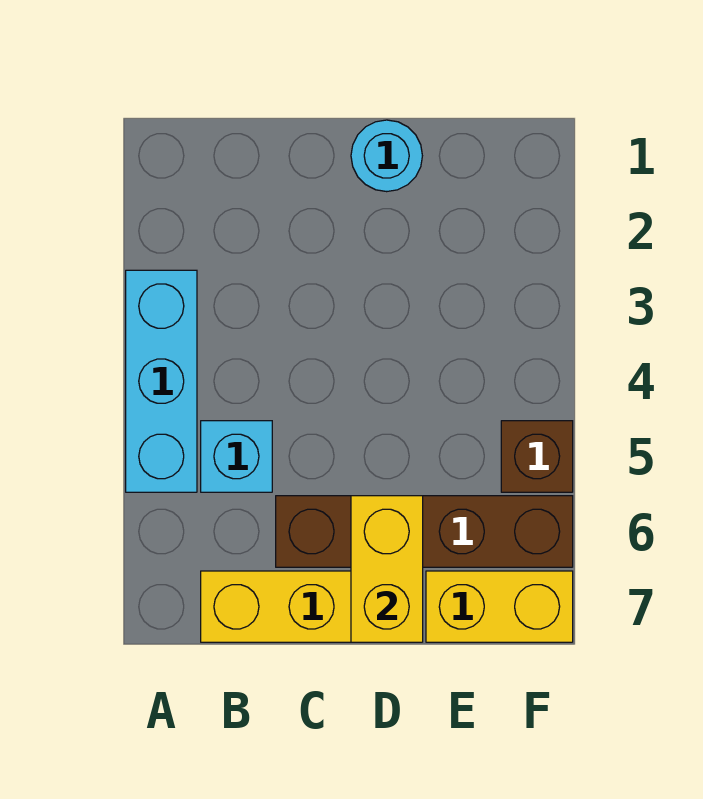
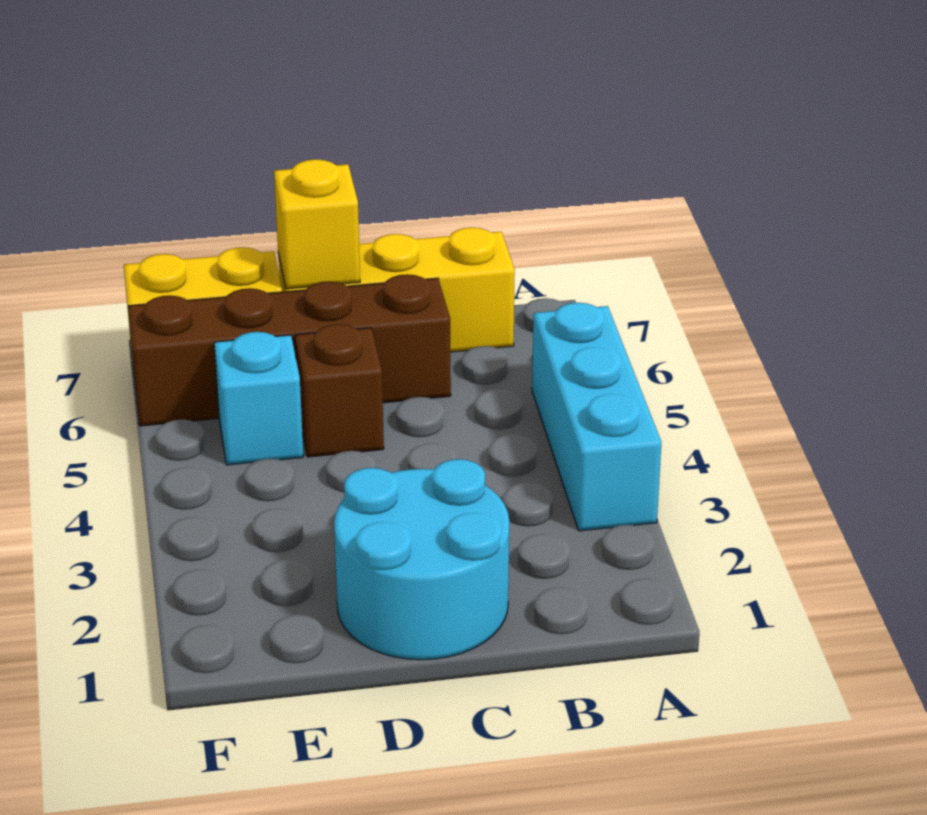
cyan 1x1 brick [201,421,272,492] -> cyan 1x1 brick moved to [214,332,303,465]
cyan 1x1 round brick [351,120,422,192] -> cyan 2x2 round brick [334,459,509,660]
yellow 1x2 brick [351,496,423,642] -> yellow 1x1 brick [274,159,360,289]
brown 1x1 brick [501,421,573,492] -> brown 1x1 brick moved to [295,324,384,457]

